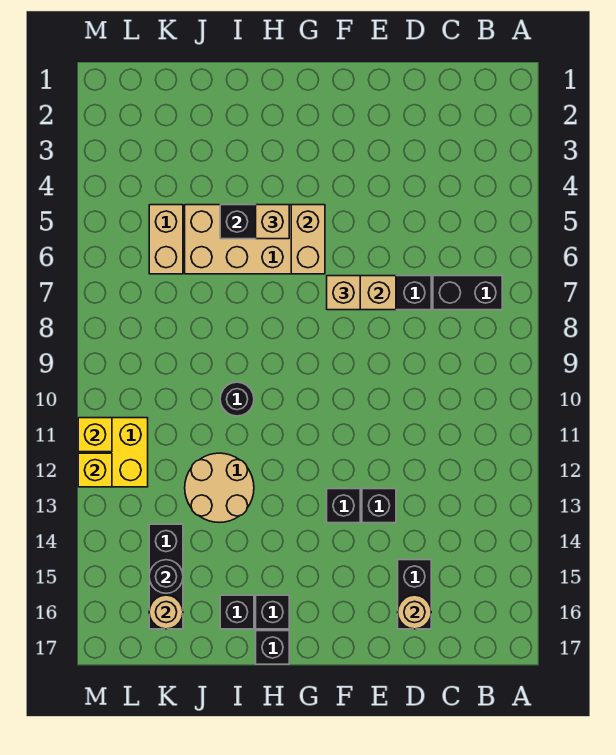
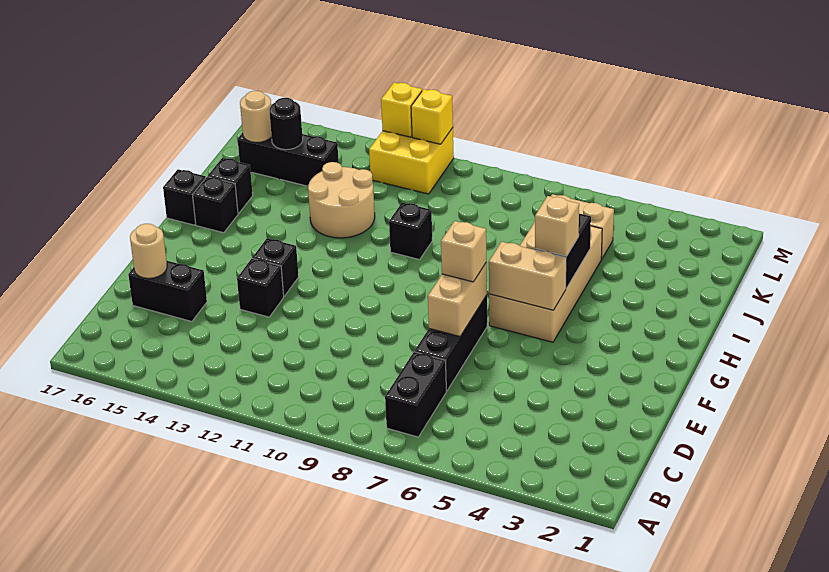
black 1x1 round brick [220,382,254,416] -> black 1x1 brick [389,203,432,260]

